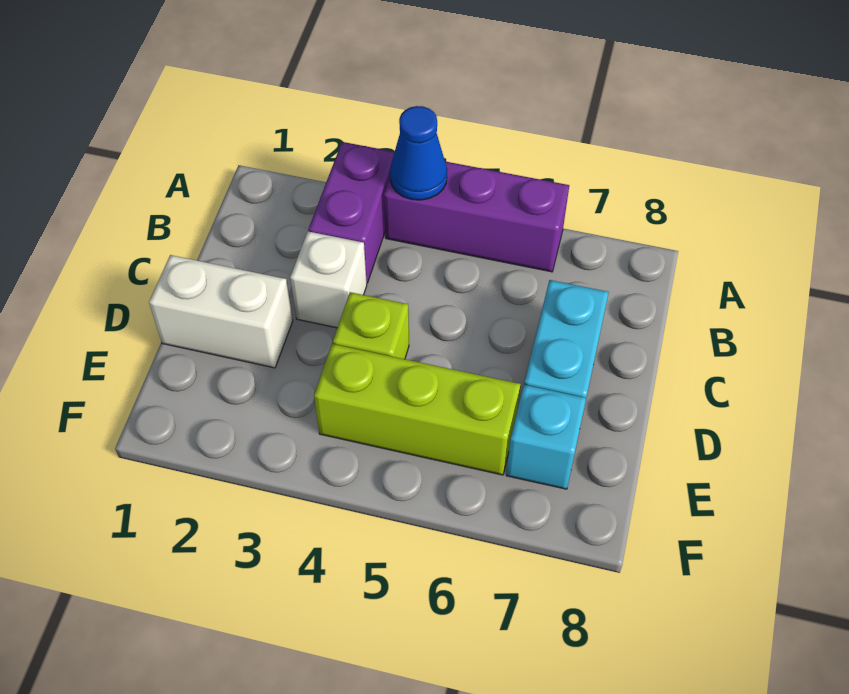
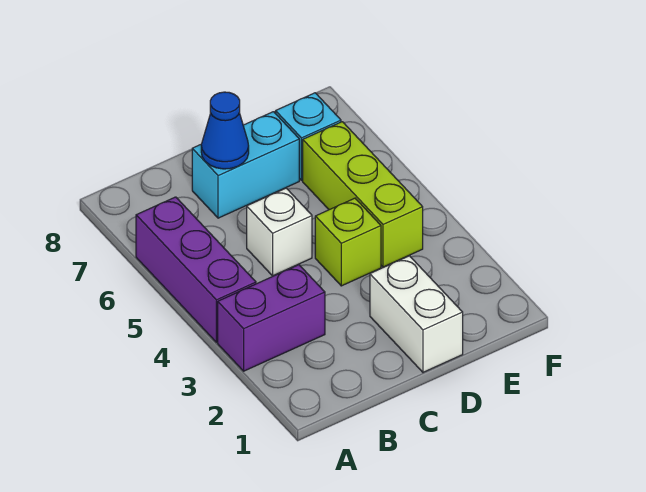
blue 1x1 cone [390,106,447,200] -> blue 1x1 cone moved to [201,92,249,169]
white 1x1 brick [290,231,367,328] -> white 1x1 brick moved to [247,188,312,276]

